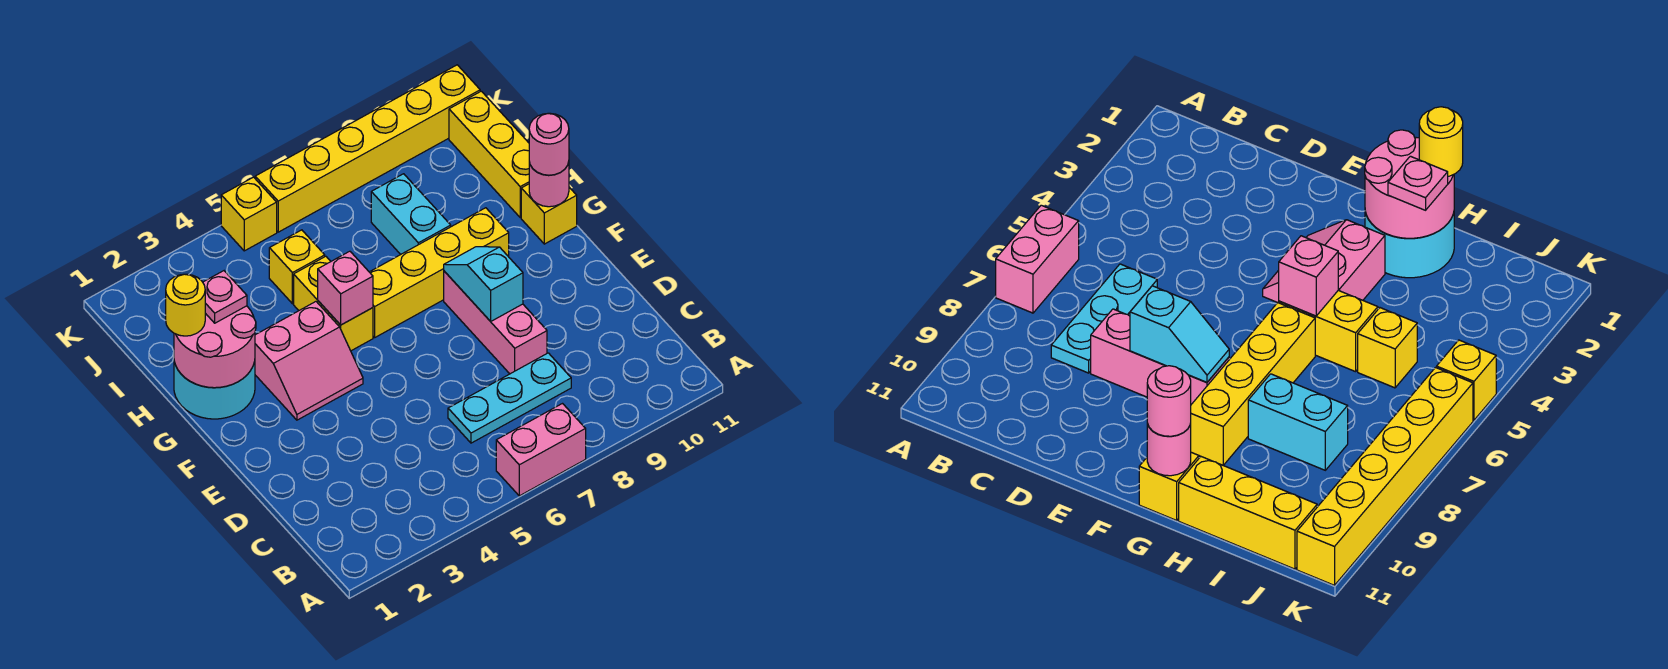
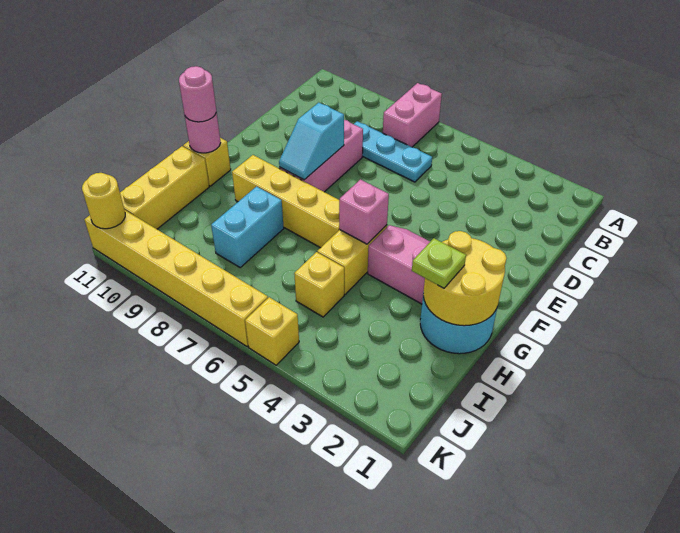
pink 1x2 brick [496,404,586,496] -> pink 1x2 brick turned to [383,83,442,147]
pink 2x2 round brick [174,306,256,388] -> yellow 2x2 round brick [423,231,506,326]
yellow 1x1 round brick [166,274,205,336] -> yellow 1x1 round brick moved to [82,173,125,229]
pink 1x1 plate [203,271,247,323] -> lime 1x1 plate [412,238,466,288]

